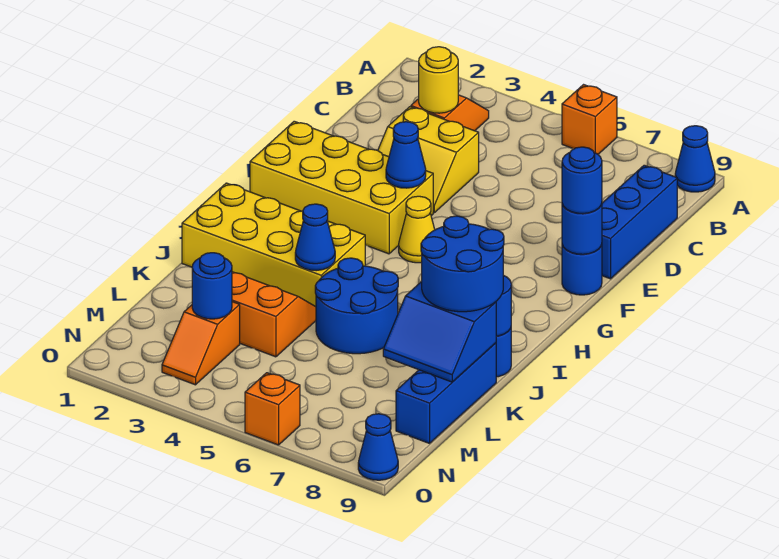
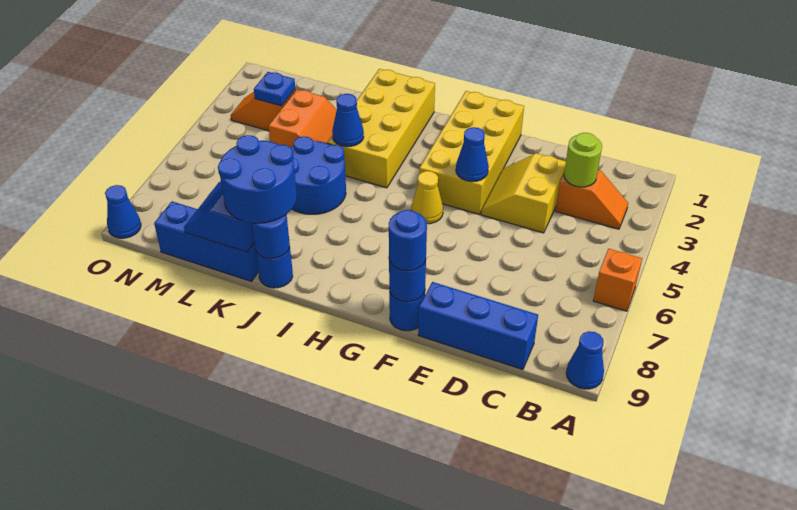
yellow 1x1 round brick [419,47,458,113] -> lime 1x1 round brick [564,133,602,187]
blue 1x1 round brick [192,253,232,319] -> blue 1x1 plate [254,72,295,106]
orange 1x1 brick [245,373,300,445] -> none

